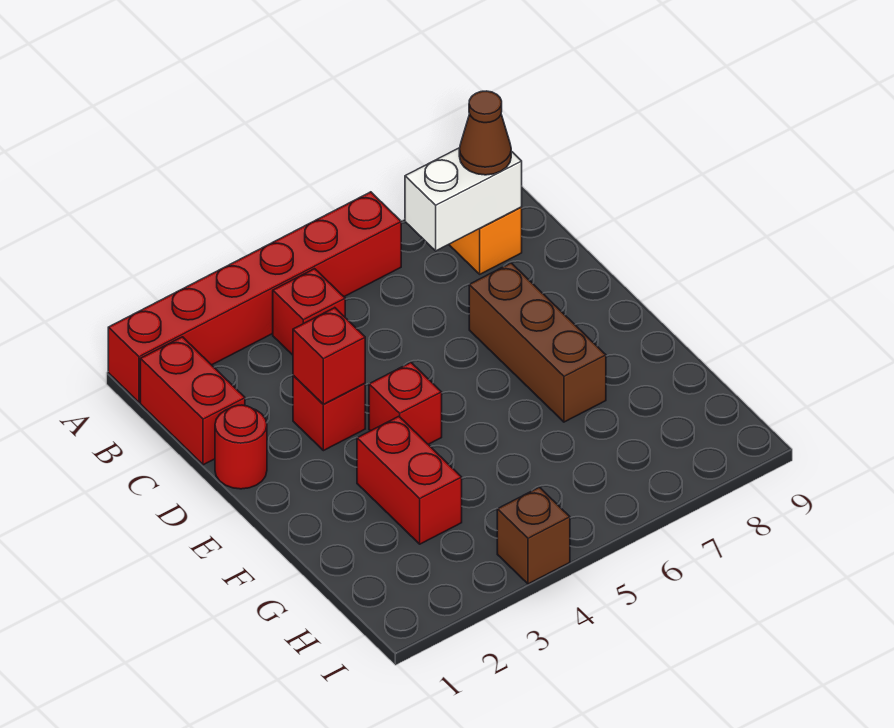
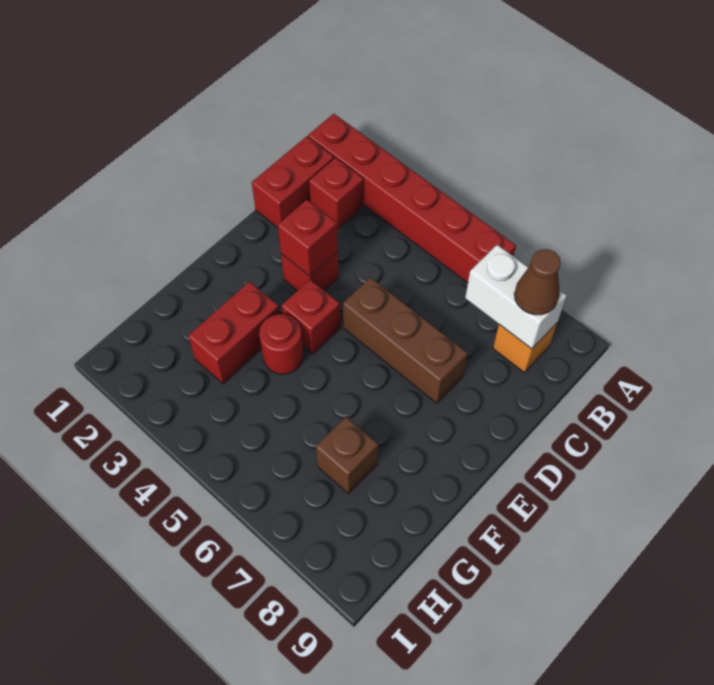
red 1x1 brick [273,269,345,355] -> red 1x1 brick moved to [309,158,364,229]
red 1x1 round brick [215,405,267,489] -> red 1x1 round brick moved to [259,314,303,374]
brown 1x3 brick [469,263,606,422] -> brown 1x3 brick turned to [343,277,468,403]
brown 1x1 brick [497,487,570,584] -> brown 1x1 brick moved to [316,417,378,494]

